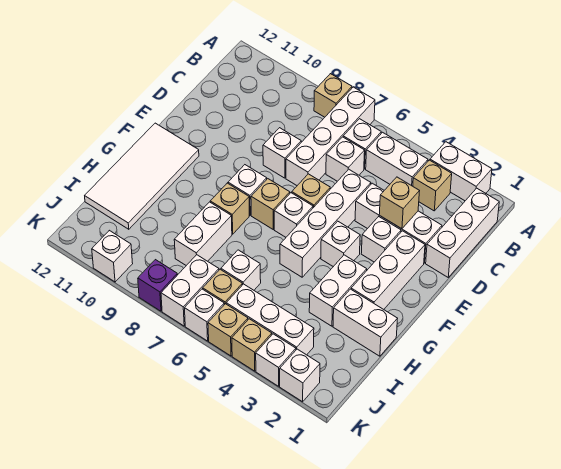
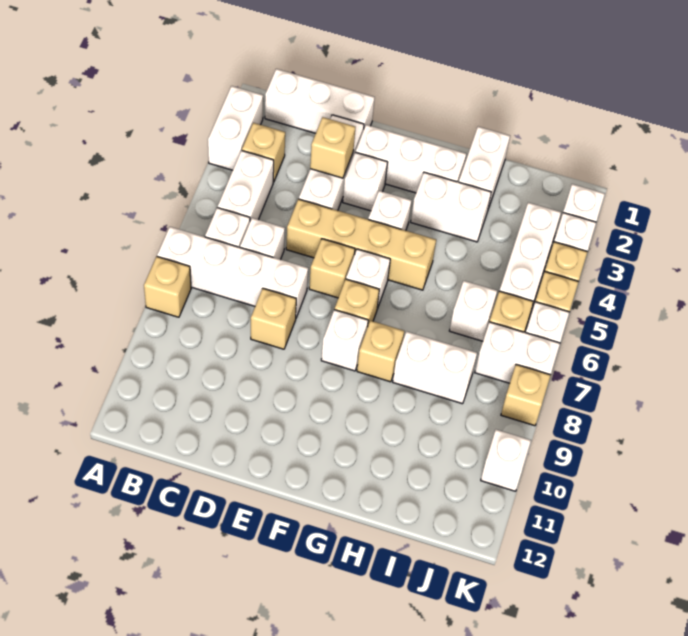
white 1x4 brick [280,169,371,277] -> tan 1x4 brick [286,199,436,290]
white 1x1 brick [263,128,301,178] -> tan 1x1 brick [251,288,296,349]
white 2x4 tile [85,123,199,229] -> none
purple 1x1 brick [138,260,177,311] -> tan 1x1 brick [501,364,551,426]

